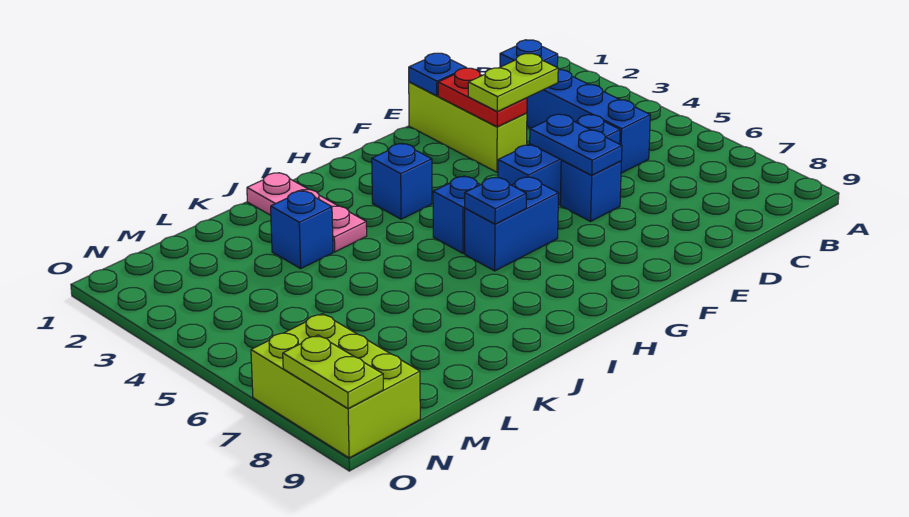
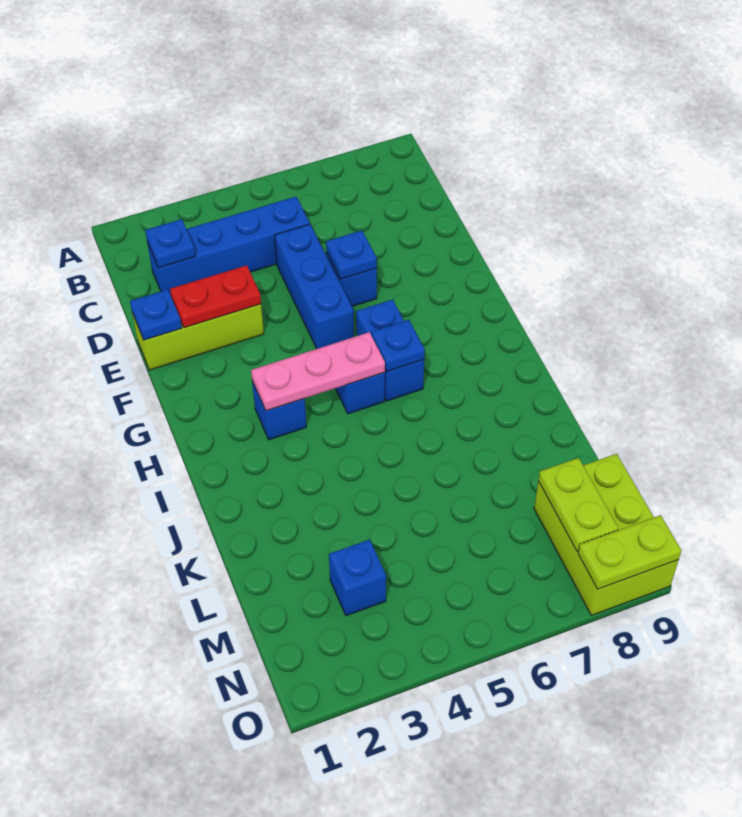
lime 1x2 plate [468,54,558,111] -> lime 1x2 plate moved to [538,458,618,551]
blue 1x2 plate [530,114,622,175] -> blue 1x1 plate [326,230,377,279]
pink 1x3 plate [247,173,367,252] -> pink 1x3 plate moved to [251,332,385,411]
blue 1x1 brick [271,191,333,269] -> blue 1x1 brick moved to [329,540,386,616]
lime 2x3 brick [251,314,420,458] -> lime 2x3 brick turned to [534,454,679,615]

